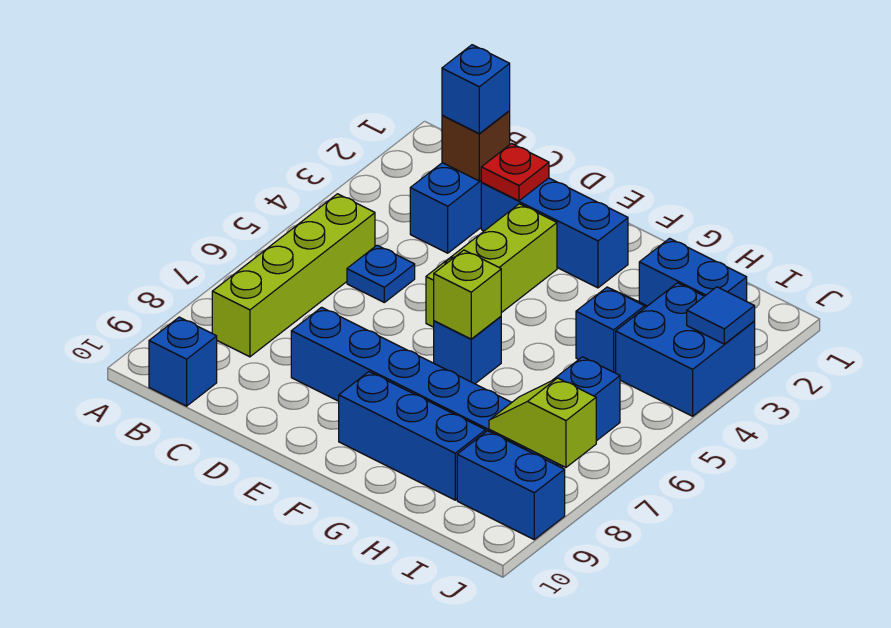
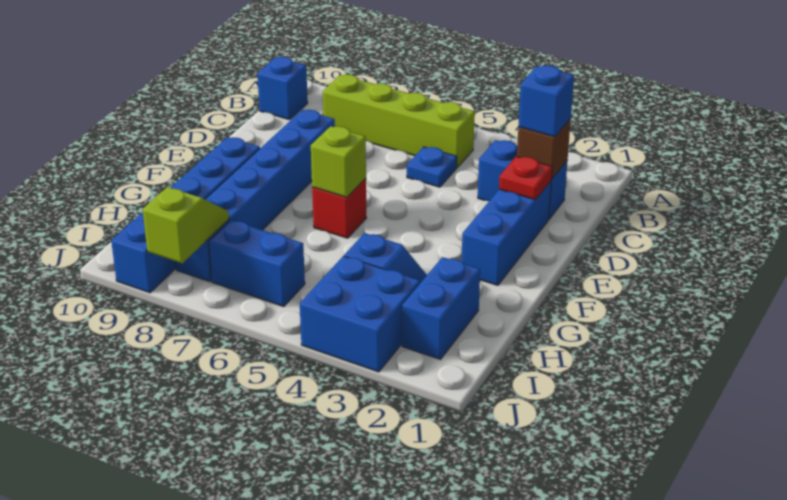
lime 1x3 brick [426,204,557,327] -> none
blue 1x1 brick [434,317,501,384] -> red 1x1 brick [312,178,366,238]
blue 1x1 tile [687,287,755,344] -> none

